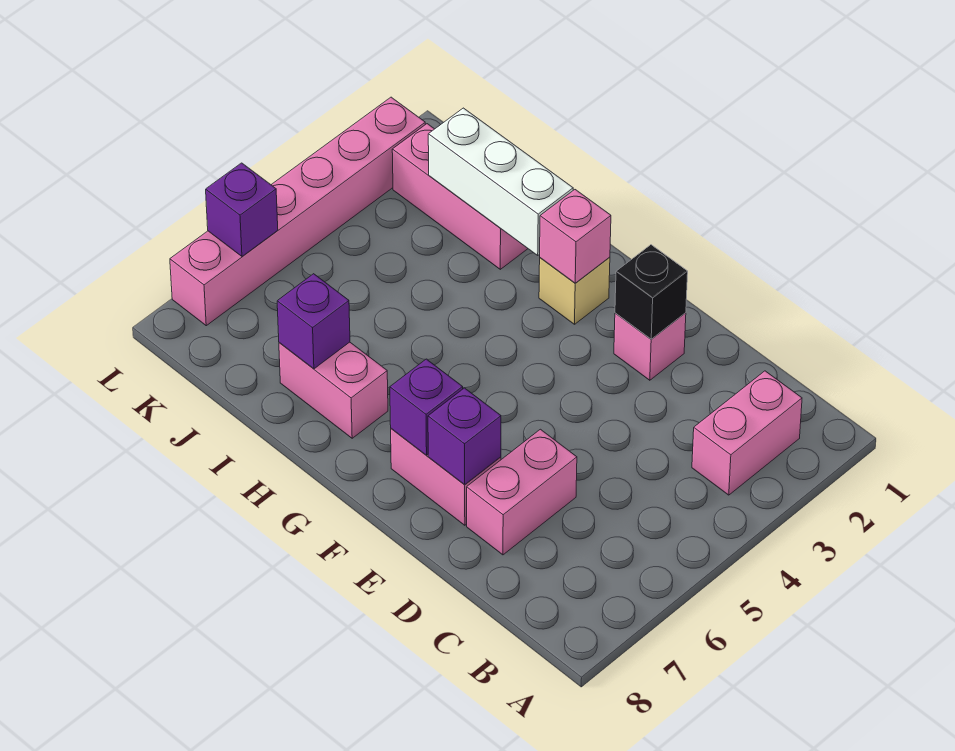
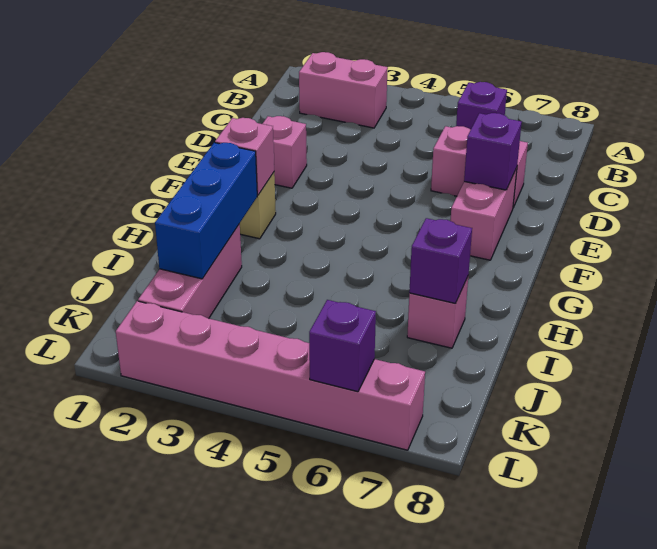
black 1x1 brick [615,245,688,339] -> none
purple 1x1 brick [390,359,463,455] -> purple 1x1 brick moved to [456,82,507,130]
white 1x3 brick [428,108,573,255] -> blue 1x3 brick [155,143,257,279]
pink 1x2 brick [279,342,388,438] -> pink 1x1 brick [407,277,468,348]

